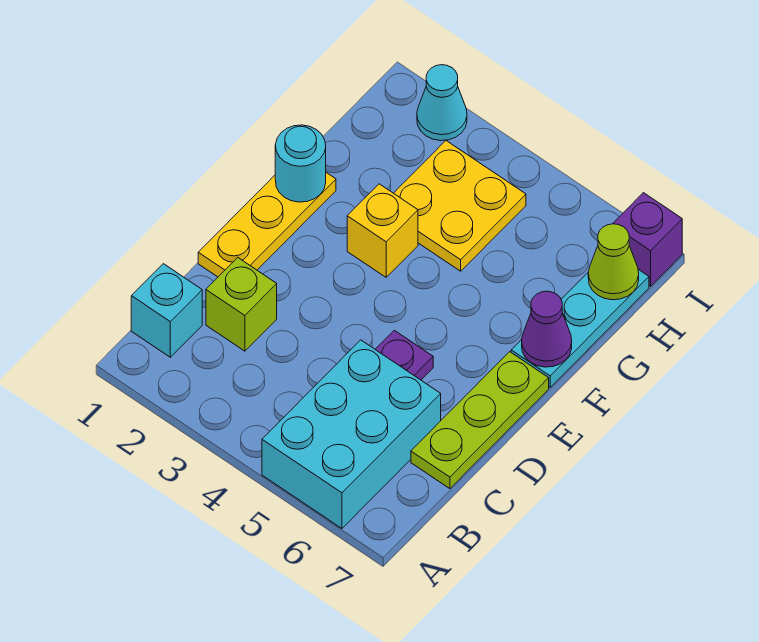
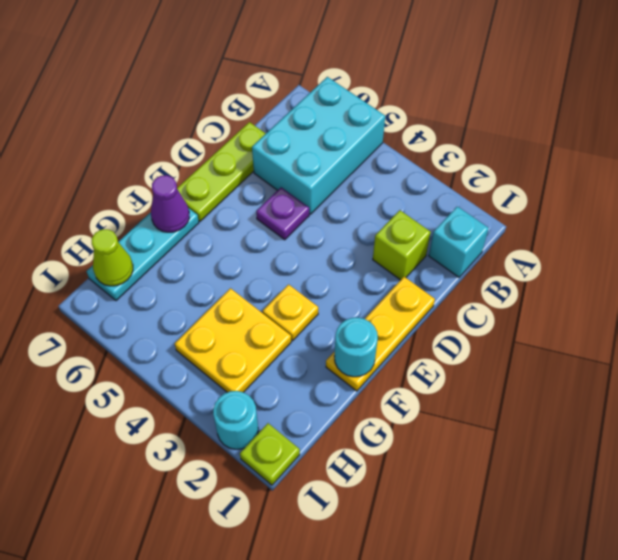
yellow 1x1 brick [347,184,418,277] -> yellow 1x1 plate [263,284,318,341]
none -> lime 1x1 plate [240,423,300,485]
cyan 1x1 cone [417,65,467,141] -> cyan 1x1 round brick [213,391,258,449]
purple 1x1 brick [613,193,682,286] -> none

